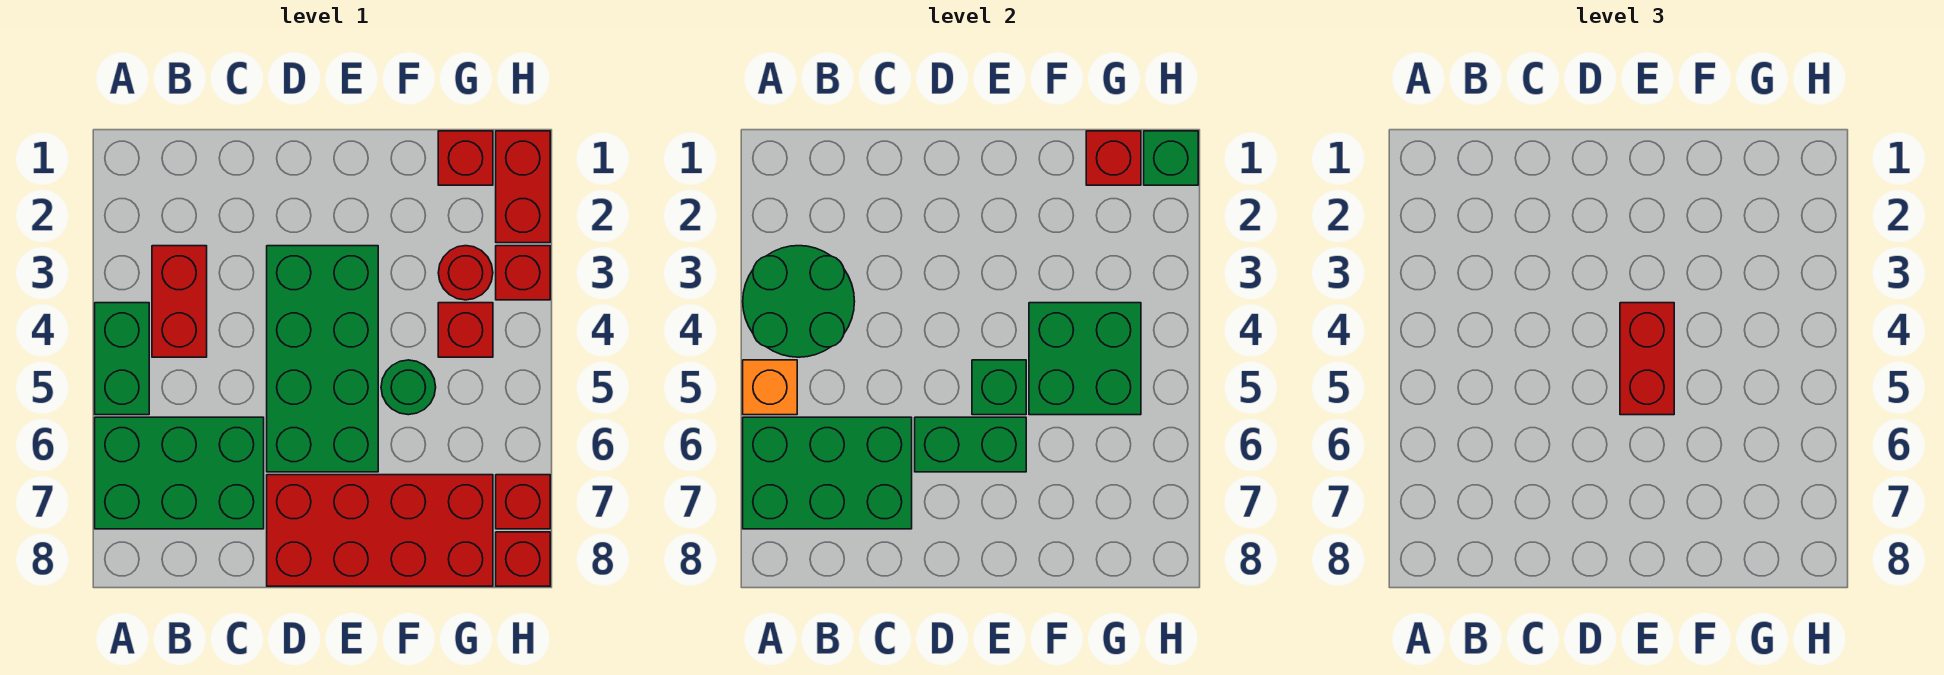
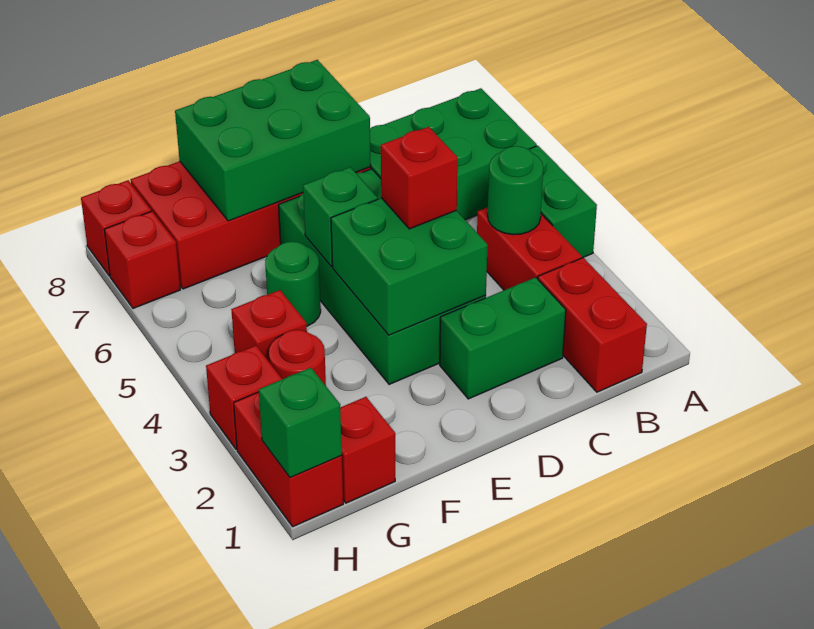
green 2x2 round brick [743,246,855,357] -> green 1x1 round brick [488,146,543,235]
orange 1x1 brick [743,360,797,415] -> none
green 2x3 brick [743,417,912,529] -> green 2x3 brick moved to [175,60,371,221]
green 1x2 brick [915,417,1026,472] -> green 1x2 brick moved to [440,277,566,399]
red 1x2 brick [1620,303,1674,415] -> red 1x2 brick moved to [538,258,647,392]
green 2x2 brick [1029,303,1141,415] -> green 2x2 brick moved to [331,198,488,335]
red 1x1 brick [1086,131,1141,185] -> red 1x1 brick moved to [381,127,458,229]

